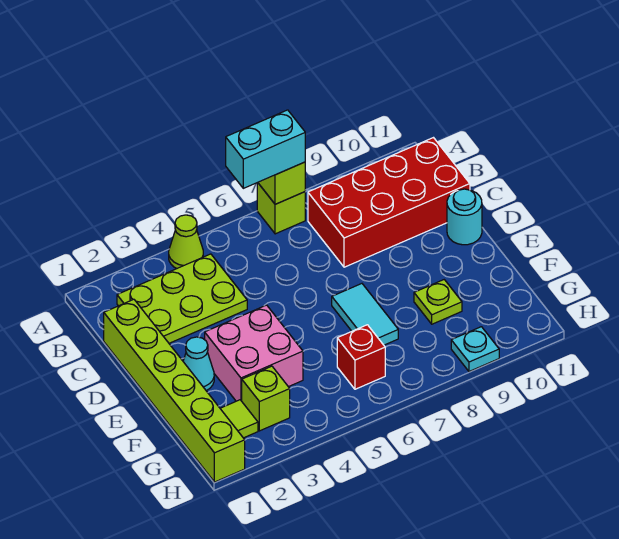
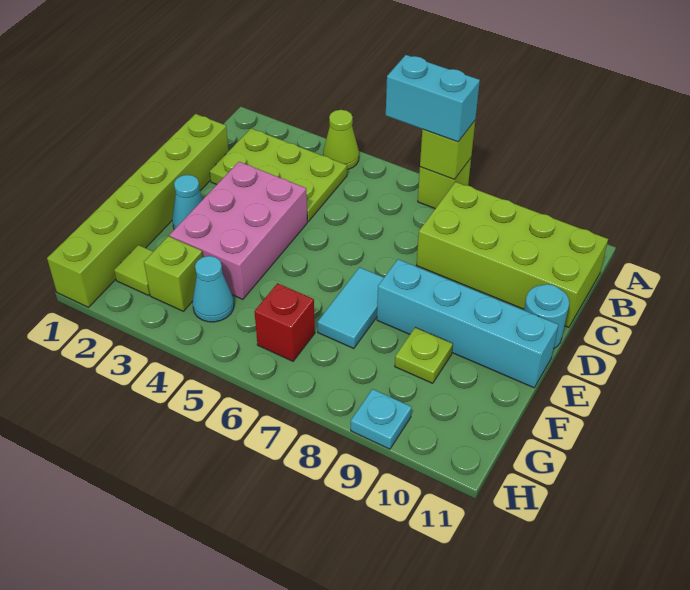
red 2x4 brick [308,138,470,267] -> lime 2x4 brick [416,182,608,327]
pink 2x2 brick [205,305,303,401] -> pink 2x3 brick [169,162,307,299]
none -> cyan 1x4 brick [377,259,558,388]
none -> cyan 1x1 cone [192,256,234,322]

